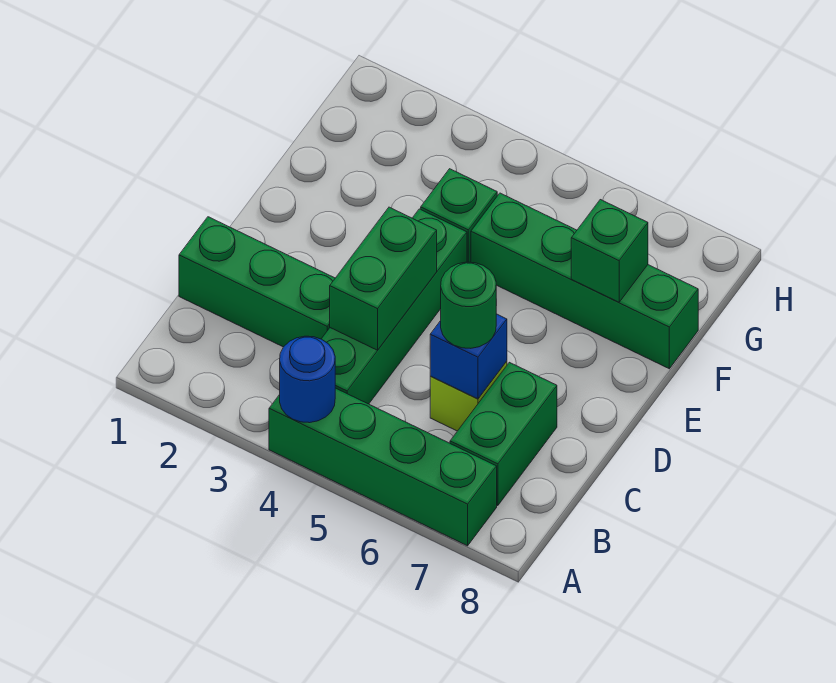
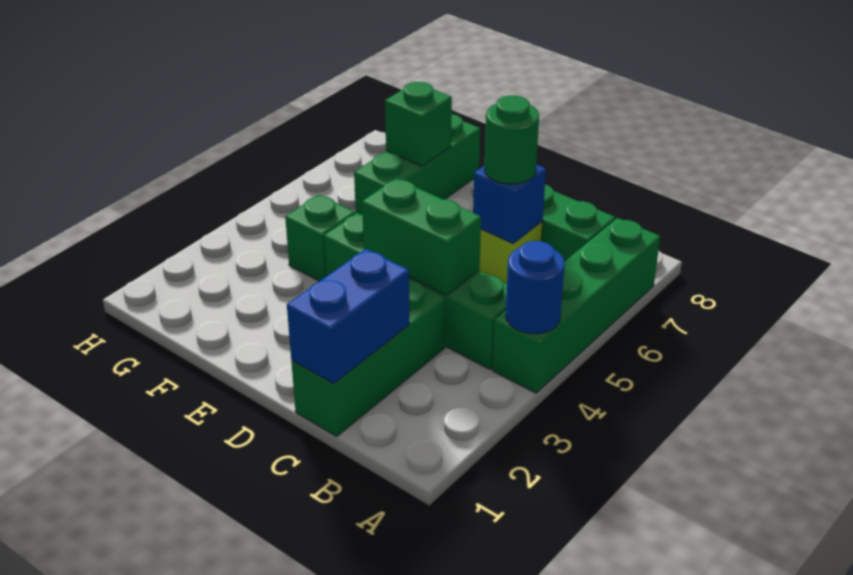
none -> blue 1x2 brick [287,249,410,384]
green 1x4 brick [471,193,698,369] -> green 1x3 brick [354,114,480,215]

